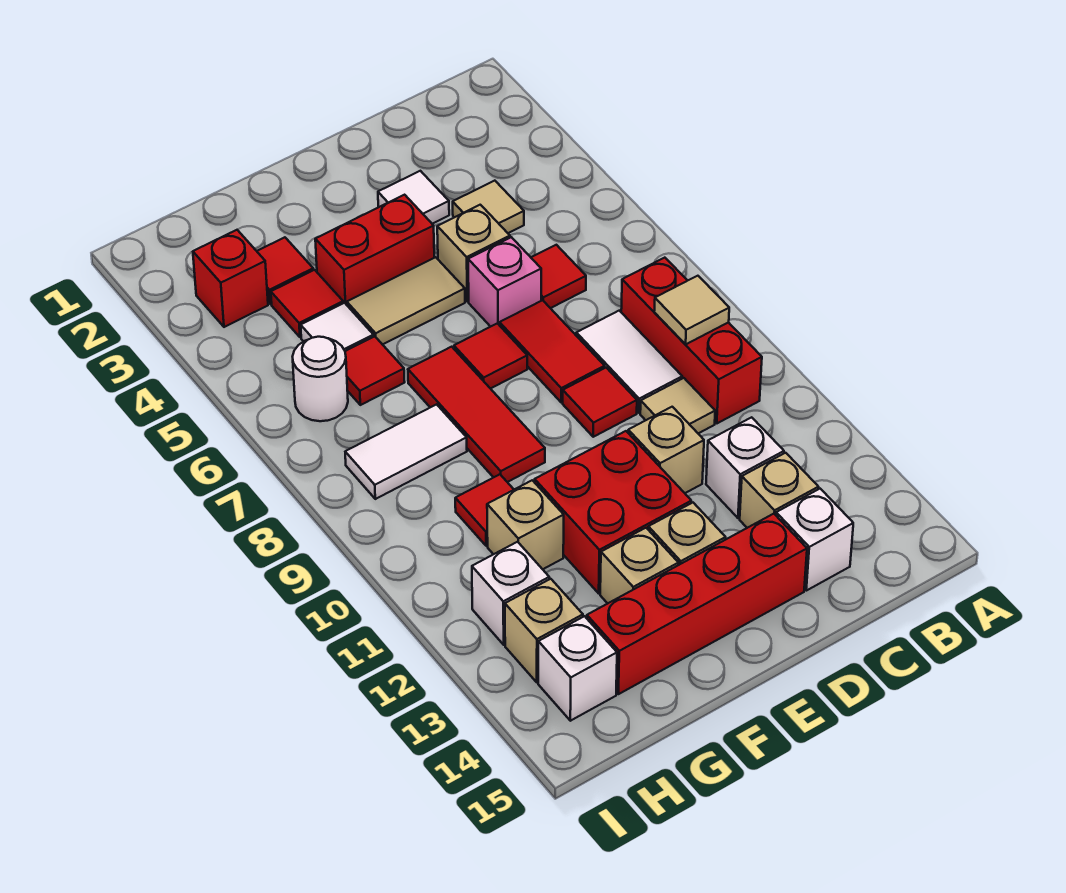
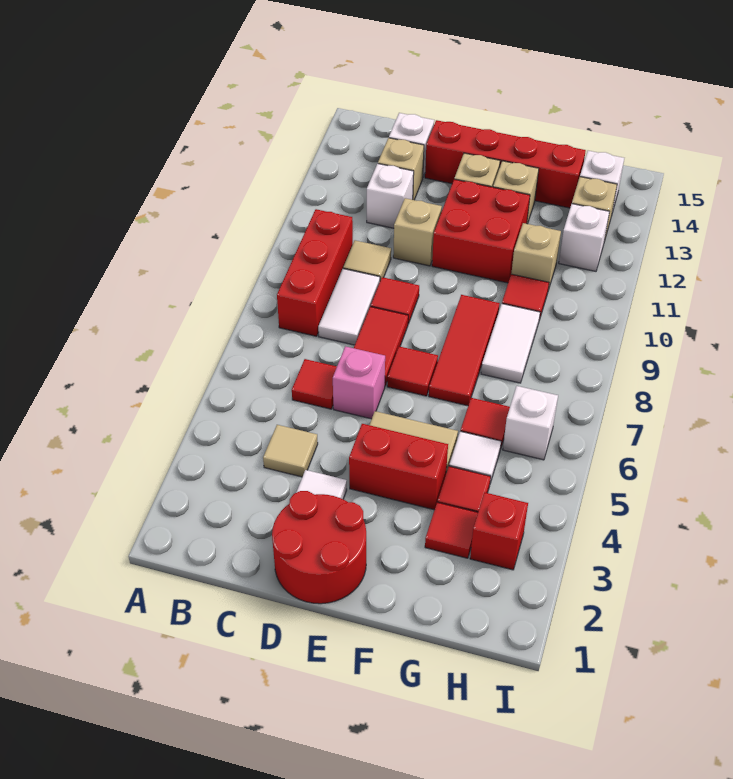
tan 1x1 tile [654,276,729,345] -> none
none -> red 2x2 round brick [272,491,366,604]
tan 1x1 brick [437,205,510,301] -> none
white 1x2 tile [345,404,467,499] -> white 1x2 tile turned to [481,304,540,383]
white 1x1 round brick [293,337,348,421] -> white 1x1 brick [503,386,558,460]

